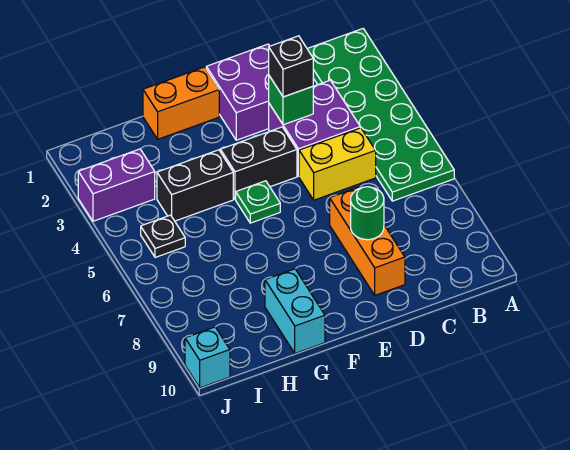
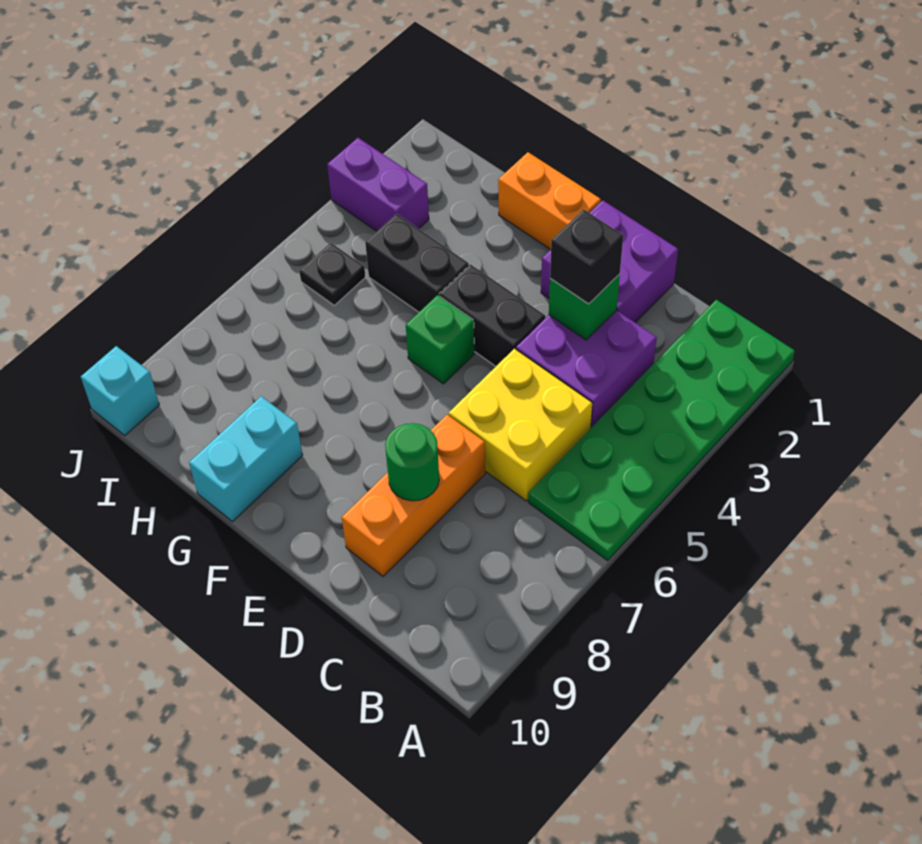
yellow 1x2 brick [299,128,376,200] -> yellow 2x2 brick [449,349,593,501]
green 1x1 plate [236,181,280,223] -> green 1x1 brick [406,295,475,384]

